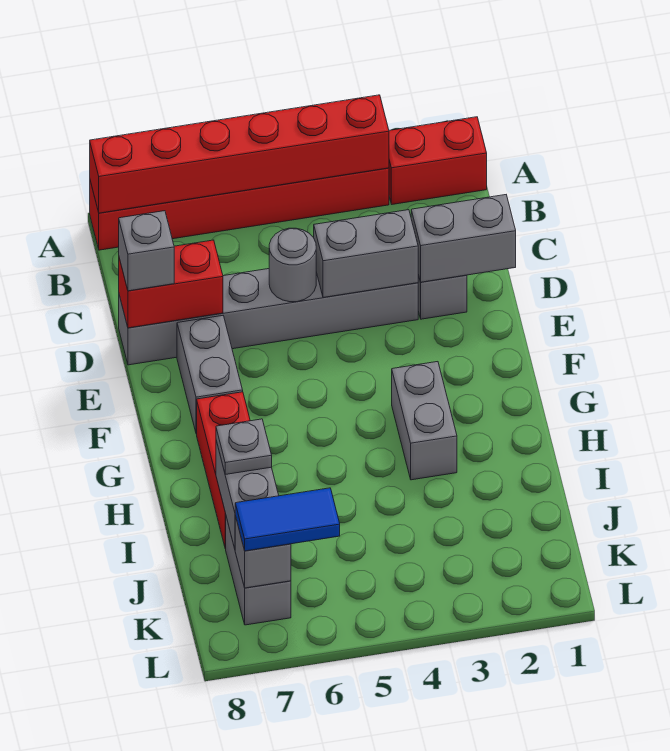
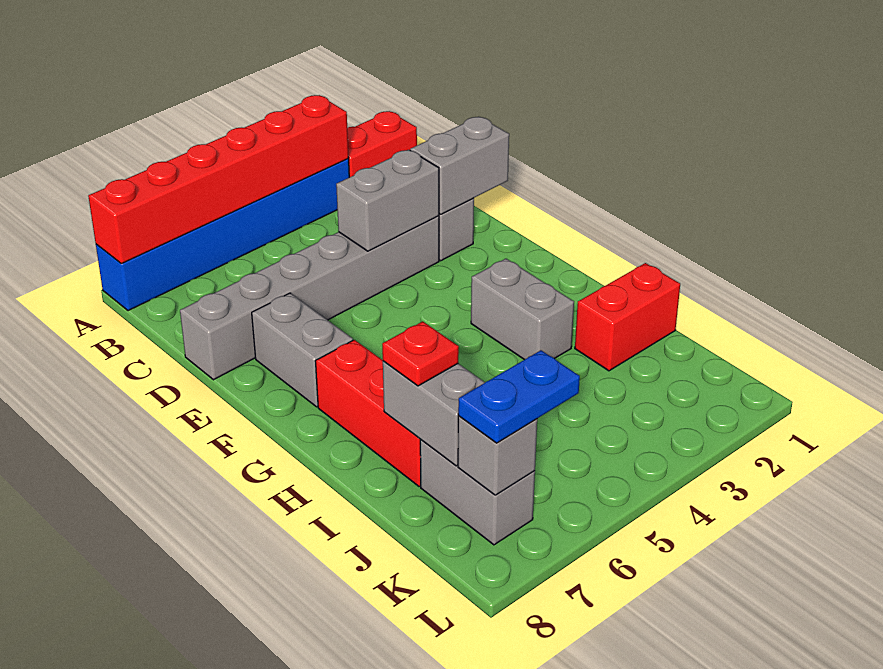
red 1x6 brick [90,168,389,250] -> blue 1x6 brick [96,159,349,311]
grey 1x1 round brick [269,228,316,302] -> none
red 1x2 brick [119,240,223,328] -> red 1x2 brick moved to [575,263,680,371]
grey 1x1 brick [119,211,174,291] -> none
grey 1x1 plate [216,419,272,474] -> red 1x1 plate [382,321,459,386]
blue 1x2 tile [235,488,340,551] -> blue 1x2 plate [458,350,580,443]

